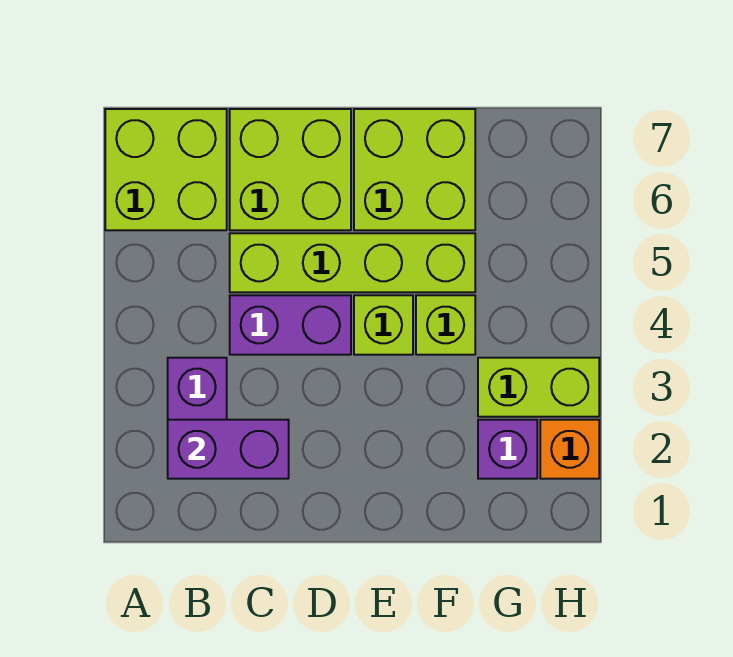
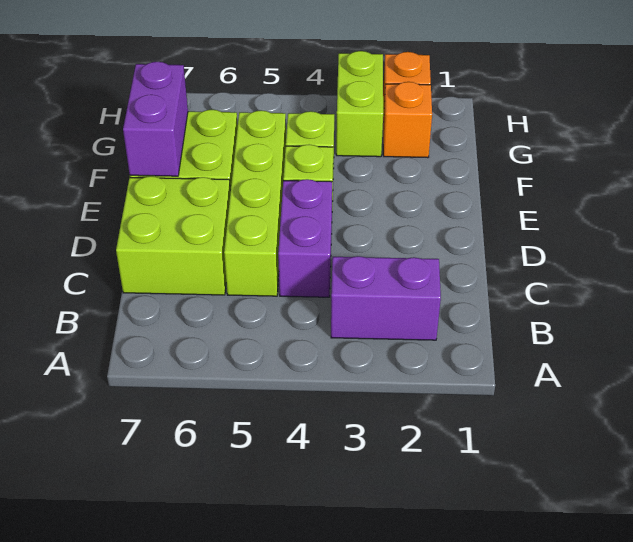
lime 2x2 brick [105,109,227,230] -> none
purple 1x2 brick [168,420,289,479] -> purple 1x2 brick moved to [123,62,188,176]
purple 1x1 brick [478,420,537,479] -> orange 1x1 brick [383,82,432,158]

